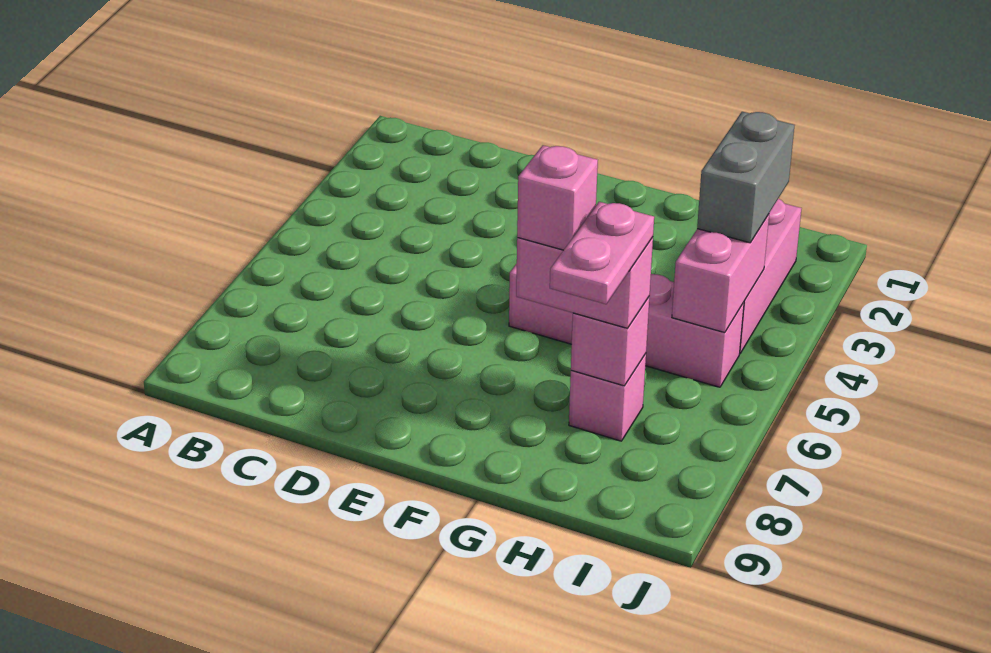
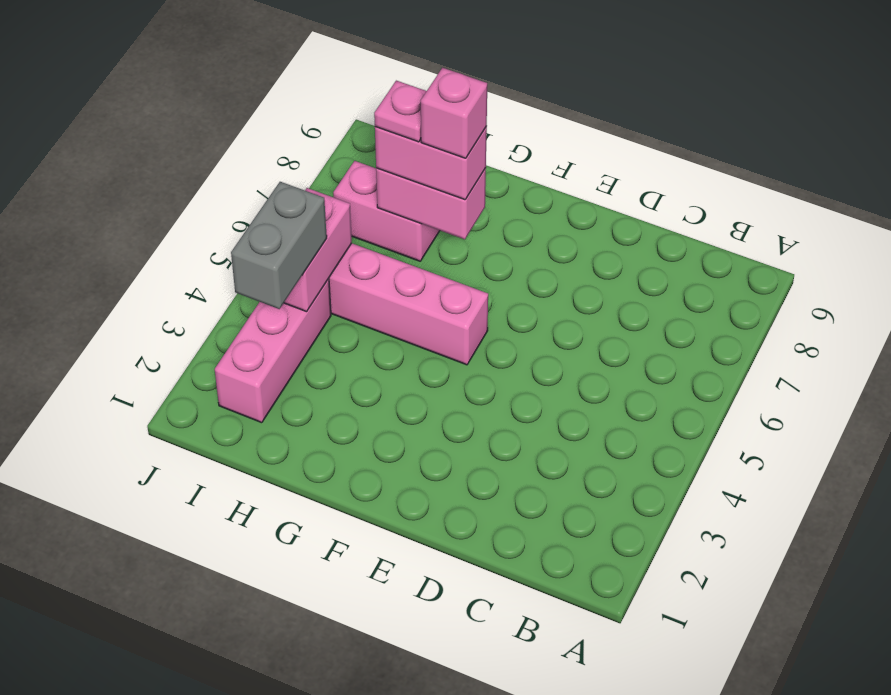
pink 1x1 brick [569,354,646,441] -> pink 1x2 brick [333,161,440,261]
pink 1x1 brick [571,297,649,386] -> pink 1x2 brick [376,168,486,239]
pink 1x2 plate [550,202,654,304] -> pink 1x1 plate [374,81,426,142]

